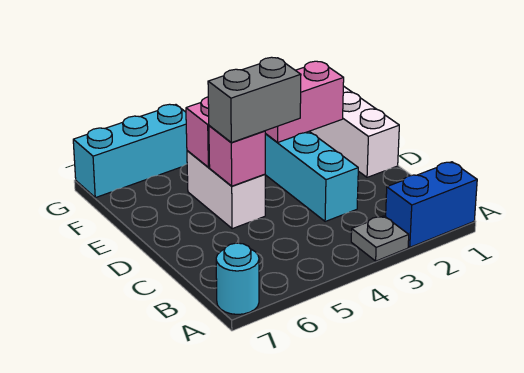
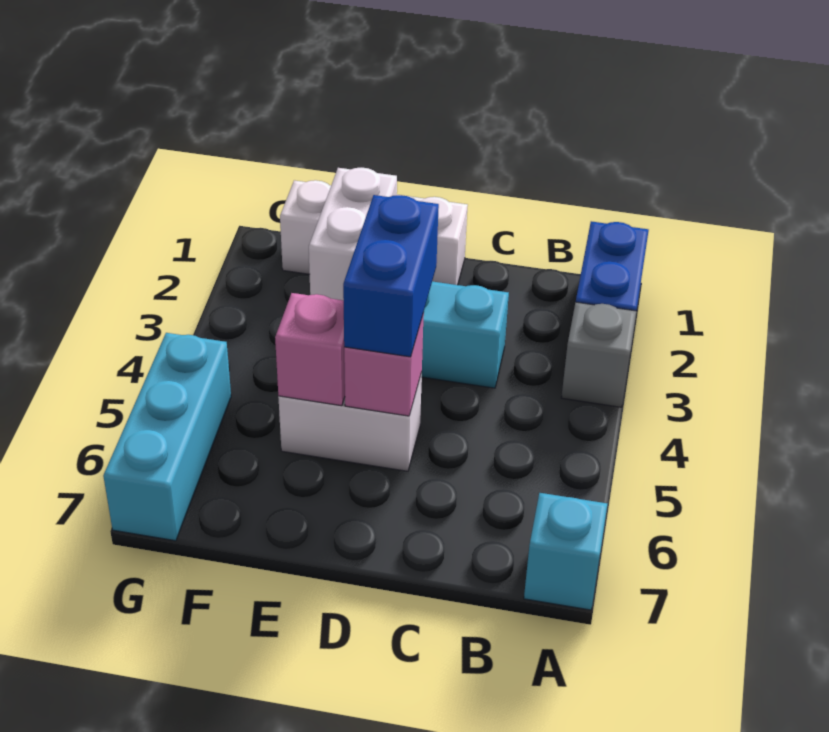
grey 1x1 plate [351,216,409,261] -> grey 1x1 brick [561,302,636,407]
cyan 1x1 round brick [216,243,259,314] -> cyan 1x1 brick [524,493,607,610]
grey 1x2 brick [208,57,301,143] -> blue 1x2 brick [343,195,439,357]
pink 1x2 brick [265,61,344,143] -> white 1x2 brick [309,168,397,300]

